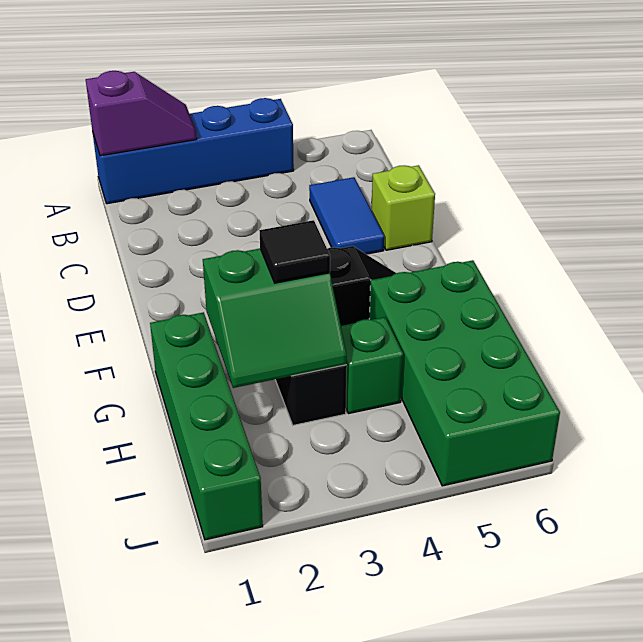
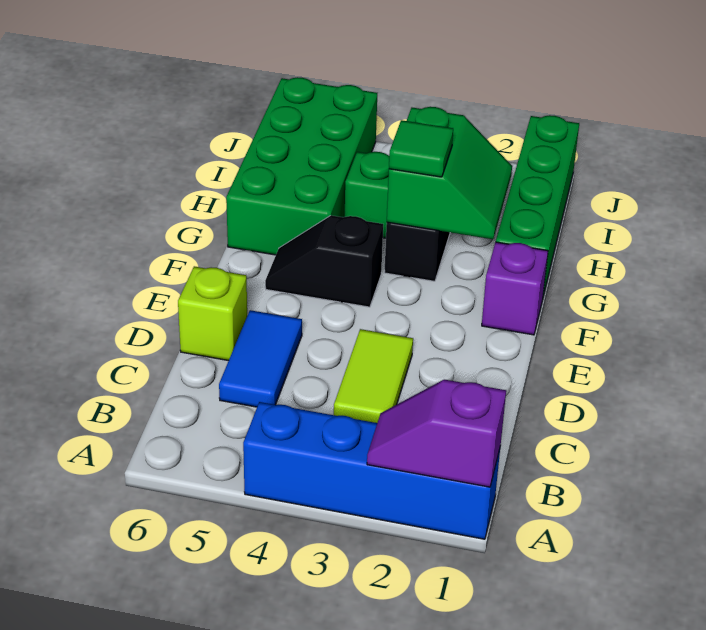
none -> lime 1x2 tile [334,329,413,423]
none -> purple 1x1 brick [482,242,548,335]
green 2x2 slope [203,249,347,388] -> green 2x2 slope turned to [387,107,512,239]
black 1x1 tile [259,220,330,283] -> green 1x1 tile [389,120,453,177]

